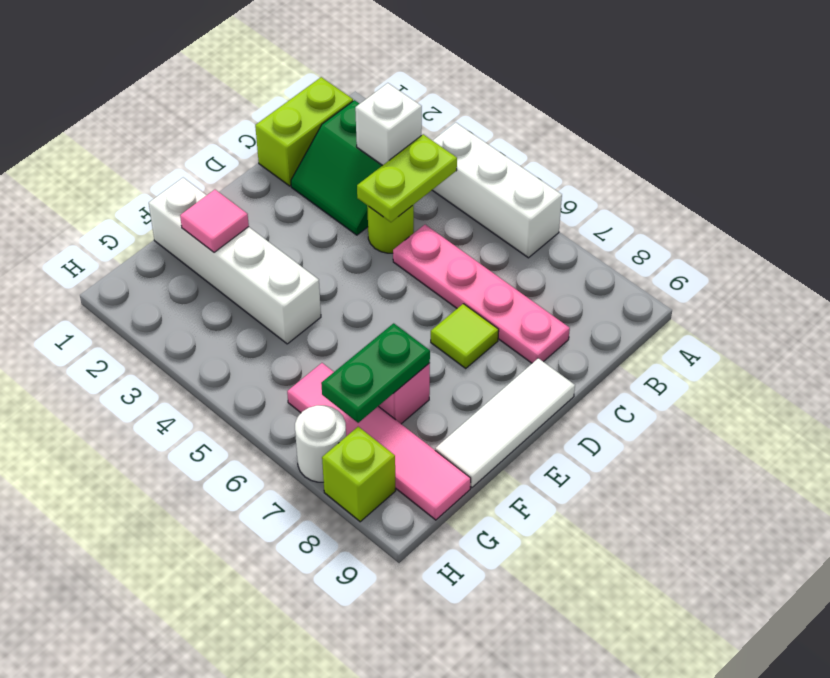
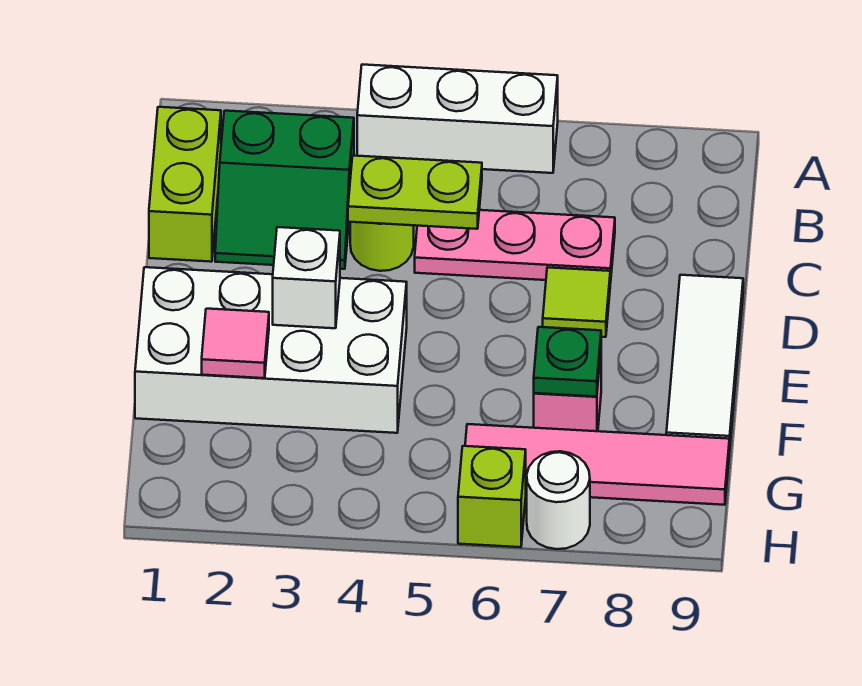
white 1x1 brick [355,83,422,166] -> white 1x1 brick moved to [273,227,340,328]
lime 1x2 plate [357,134,457,222] -> lime 1x2 plate turned to [348,156,482,229]
pink 1x4 plate [393,225,570,363] -> pink 1x3 plate [415,210,615,283]
white 1x4 brick [149,178,321,344] -> white 2x4 brick [135,267,407,433]
green 1x2 plate [321,323,430,423] -> green 1x1 plate [534,327,601,397]
lime 1x1 brick [322,427,396,522] -> lime 1x1 brick moved to [458,446,526,547]

